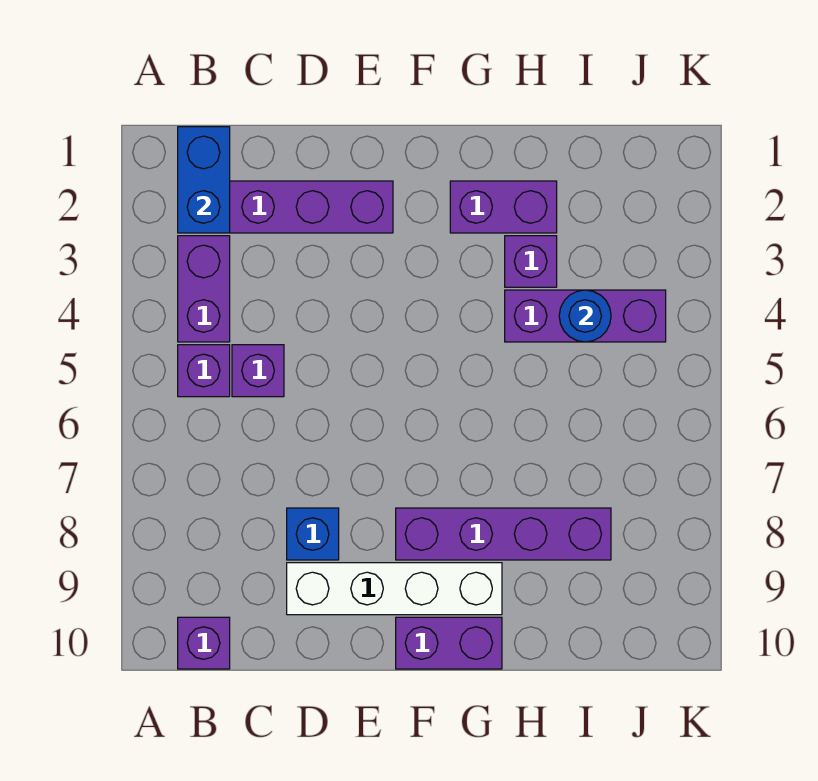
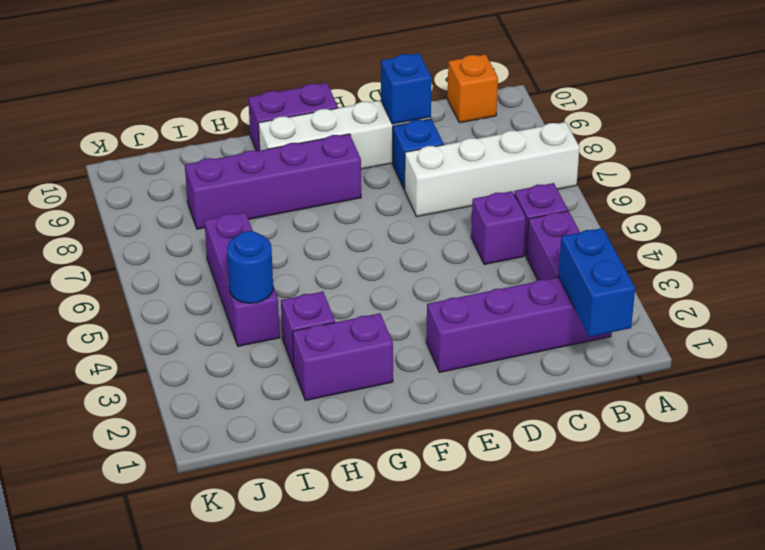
none -> white 1x4 brick [405,122,580,217]
purple 1x1 brick [178,617,230,669] -> orange 1x1 brick [448,54,498,123]
none -> blue 1x1 brick [381,53,432,124]
purple 1x3 brick [505,290,666,342] -> purple 1x3 brick turned to [204,212,280,346]

